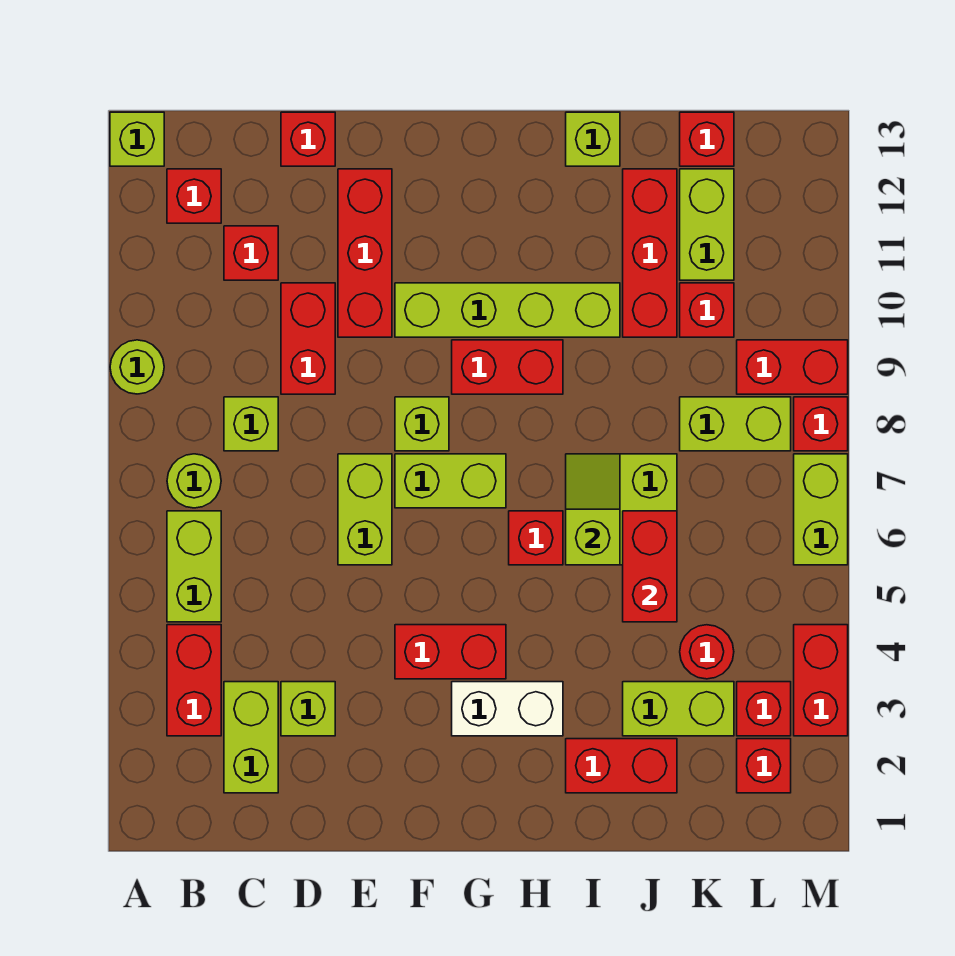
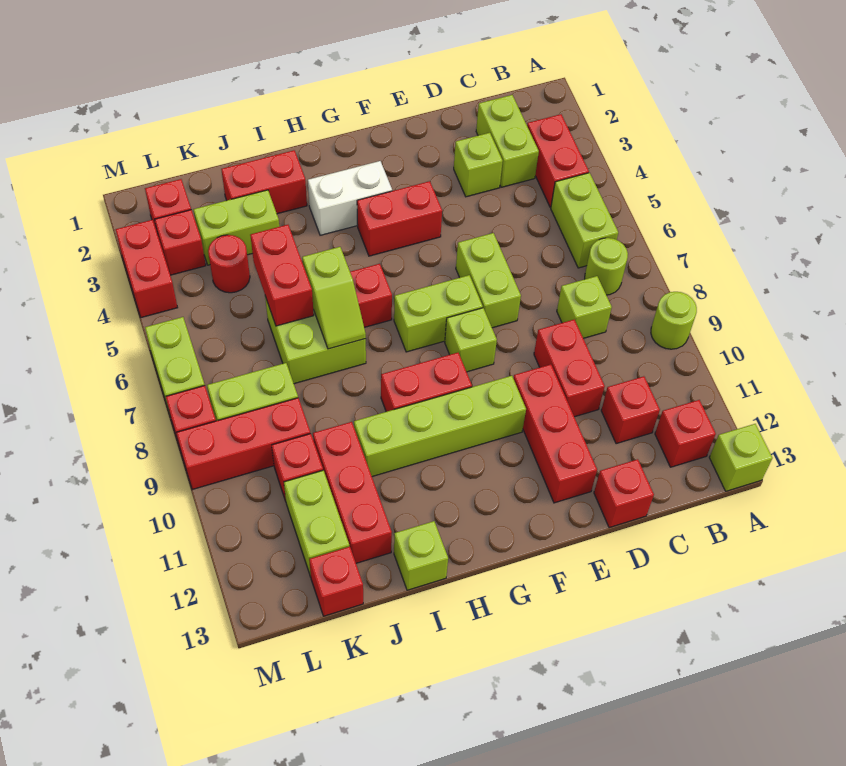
red 1x2 brick [737,340,848,394] -> red 1x3 brick [176,398,310,490]

